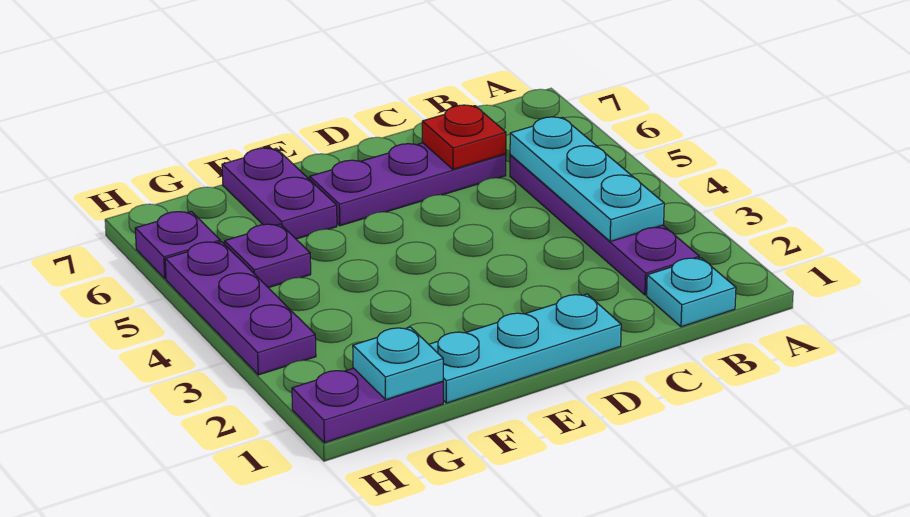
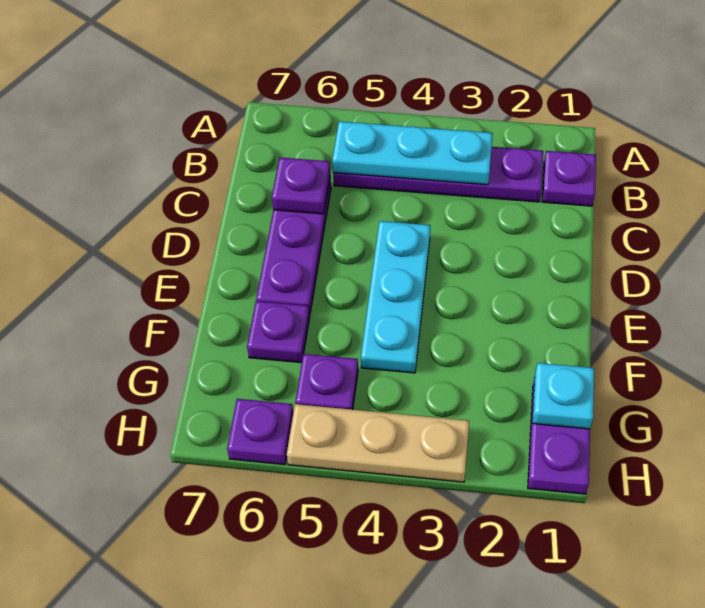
cyan 1x1 plate [647,258,736,327] -> purple 1x1 plate [542,151,596,206]
red 1x1 plate [422,105,506,169] -> purple 1x1 plate [272,157,330,214]
cyan 1x3 plate [429,294,621,403] -> cyan 1x3 plate moved to [361,221,430,373]
purple 1x2 plate [222,148,337,239] -> purple 1x1 plate [247,301,310,363]
purple 1x3 plate [165,242,316,375] -> tan 1x3 plate [287,404,469,482]

